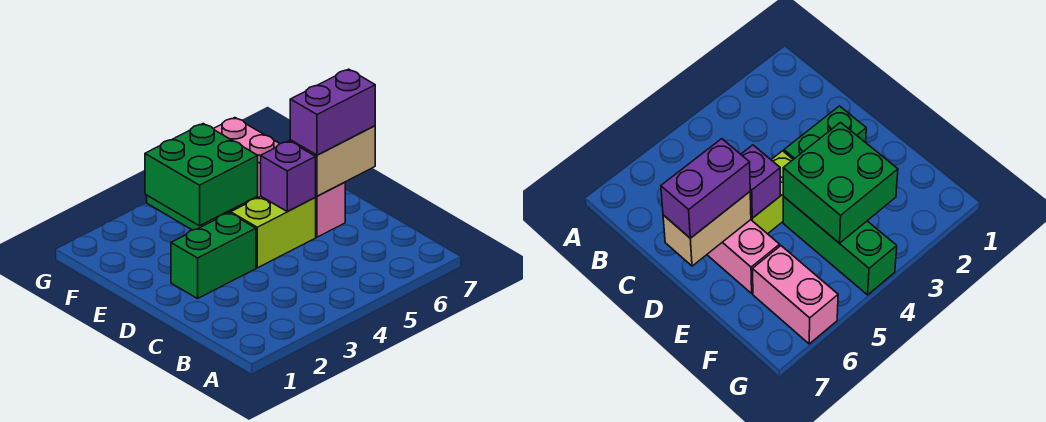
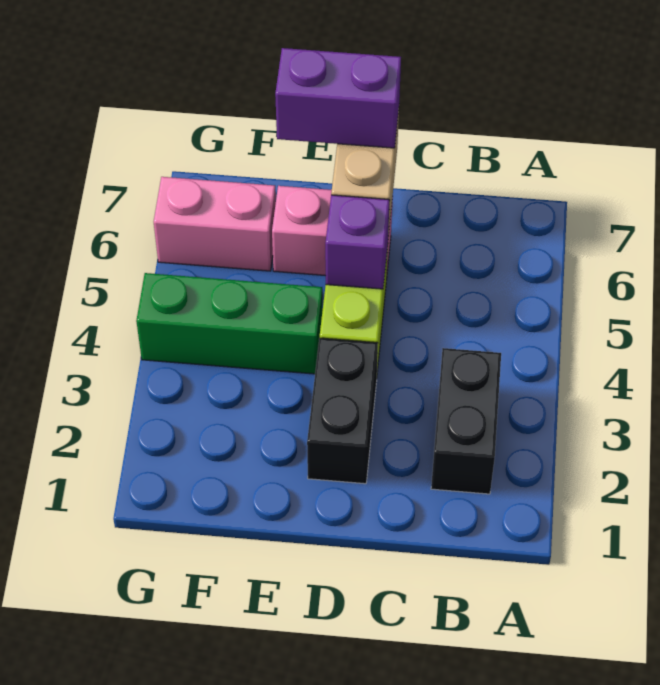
none -> black 1x2 brick [431,348,501,494]
green 1x2 brick [171,213,256,298] -> black 1x2 brick [307,338,378,484]
purple 1x2 brick [290,69,375,155] -> purple 1x2 brick turned to [275,48,401,148]
green 2x2 brick [145,124,258,226] -> none

